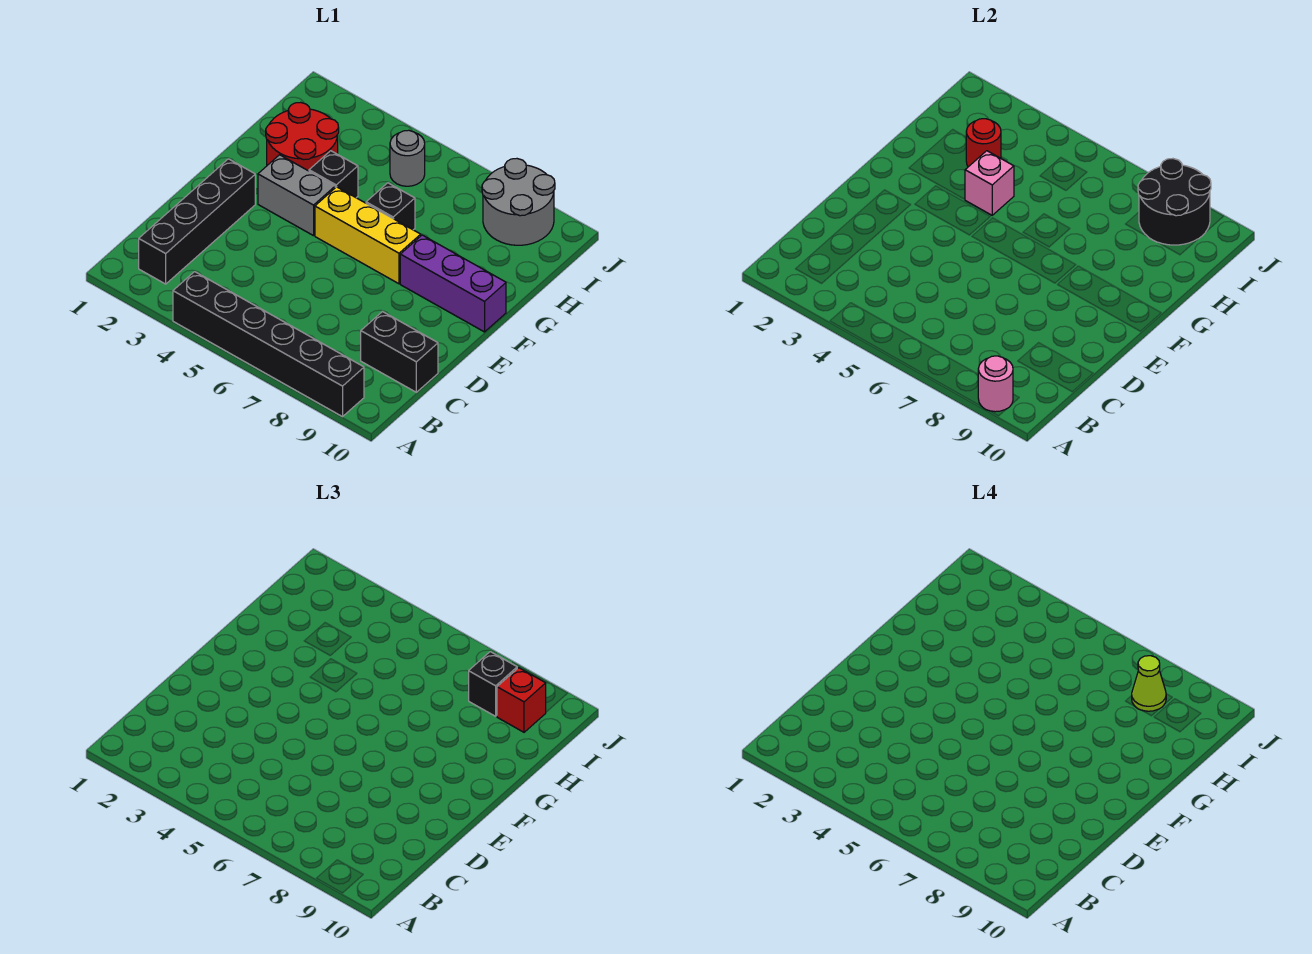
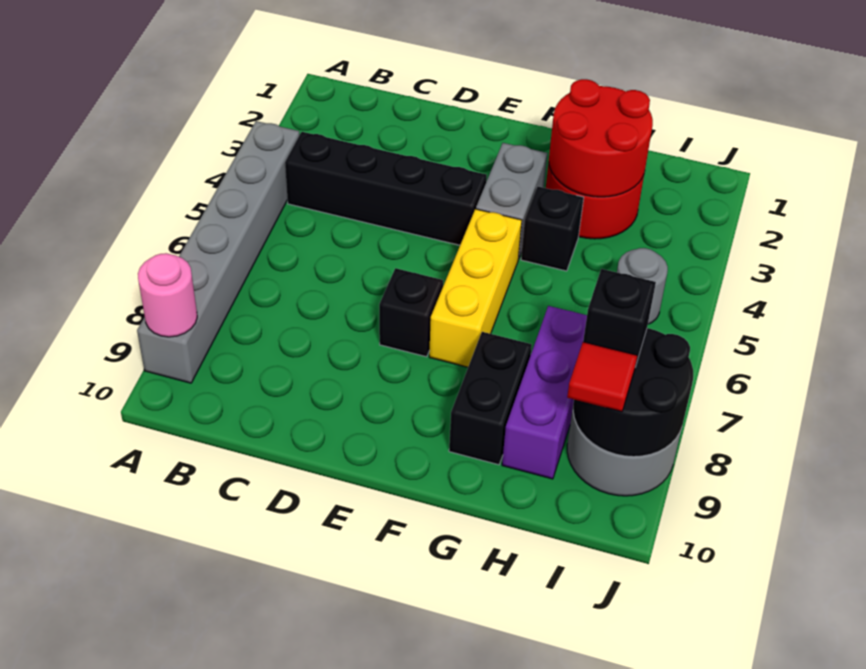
black 1x6 brick [173,272,364,417] -> grey 1x6 brick [137,121,300,383]
black 1x4 brick [139,159,255,284] -> black 1x4 brick moved to [285,132,487,245]
black 1x2 brick [361,312,438,392] -> black 1x2 brick moved to [449,332,532,465]
purple 1x3 brick [400,235,506,332] -> purple 1x3 brick moved to [502,306,587,479]
pink 1x1 brick [965,151,1014,215] -> none
black 1x1 brick [366,183,415,230] -> black 1x1 brick moved to [379,268,443,357]
red 1x1 round brick [966,119,1001,167] -> red 2x2 round brick [549,79,653,197]
lime 1x1 cone [1132,656,1166,711] -> none
red 1x1 brick [497,668,546,732] -> red 1x1 tile [567,342,637,412]

